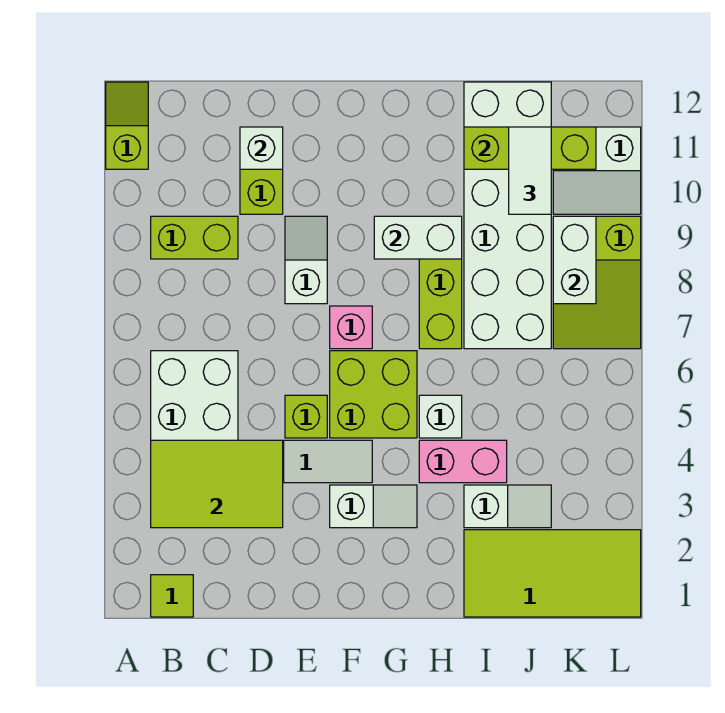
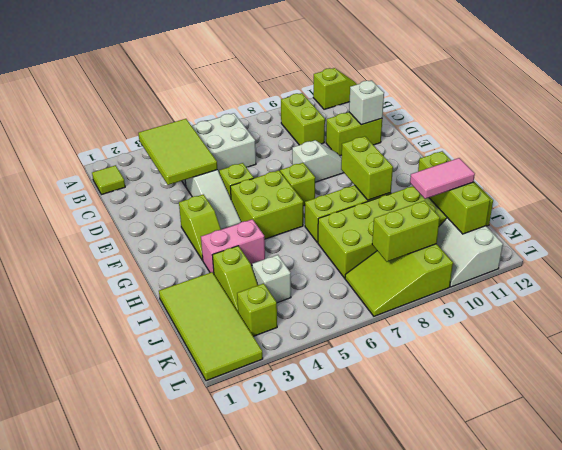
white 1x2 slope [330,485,417,528] -> lime 1x2 slope [179,195,221,260]
pink 1x1 brick [330,306,372,349] -> lime 1x1 brick [280,163,315,206]
white 1x2 brick [374,216,462,259] -> lime 1x2 brick [341,136,393,200]
pink 1x2 brick [419,440,507,483] -> pink 1x2 brick turned to [201,219,265,274]
white 1x1 brick [419,395,462,438] -> white 1x1 brick moved to [252,255,291,303]
white 1x2 slope [464,485,551,528] -> lime 1x2 slope [212,246,258,312]
white 2x6 brick [464,82,551,349] -> lime 2x6 brick [318,182,493,278]
white 1x2 tile [509,127,551,214] -> pink 1x2 tile [410,158,475,199]
none -> lime 1x1 brick [237,283,277,336]
white 1x2 brick [553,216,596,304] -> lime 1x2 brick [372,201,440,262]

